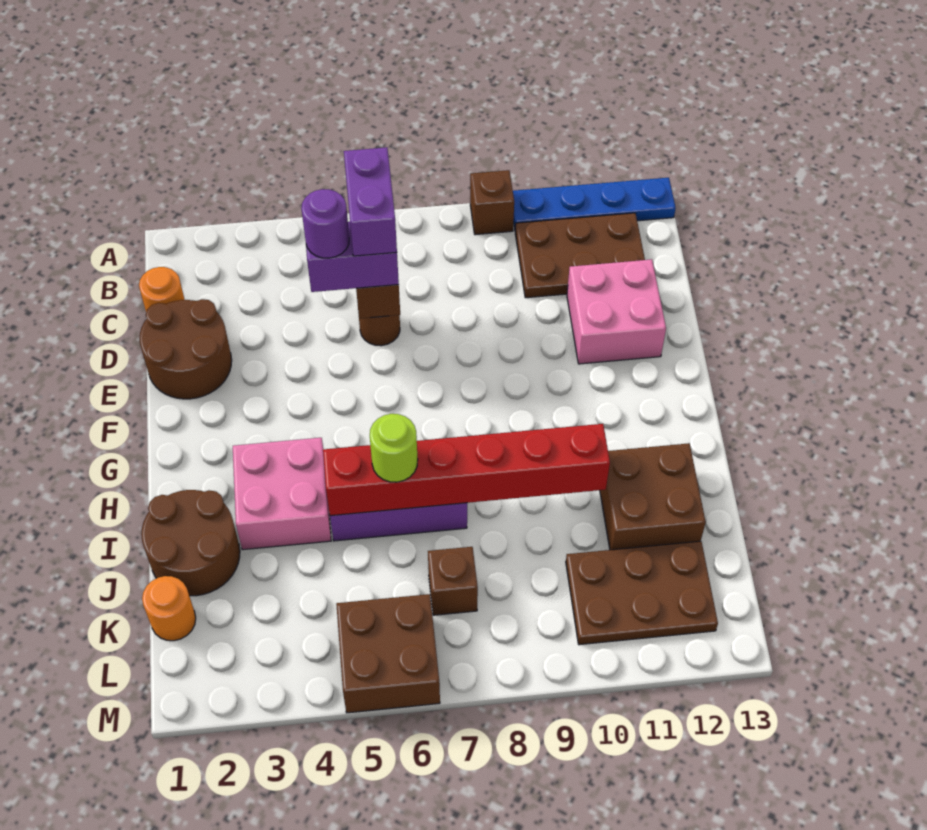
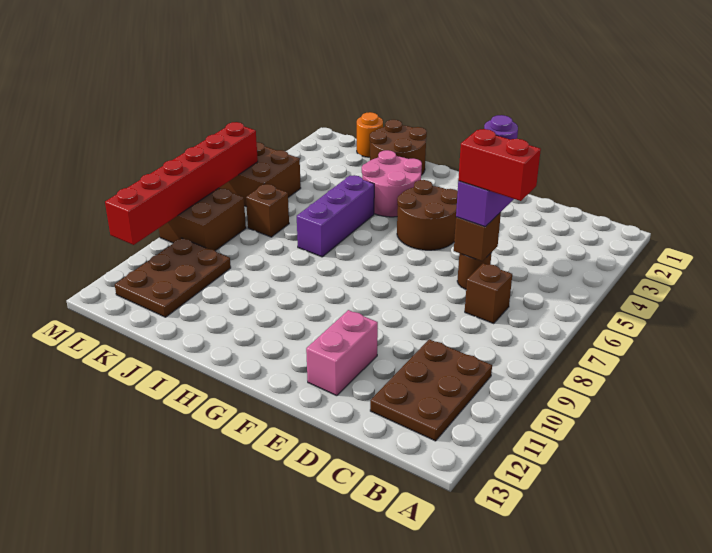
brown 1x1 brick [470,170,514,235] -> brown 1x1 brick moved to [465,263,512,323]
blue 1x4 plate [513,178,676,228] -> none
orange 1x1 round brick [139,267,185,312] -> none
purple 1x2 brick [344,147,397,256] -> red 1x2 brick [458,129,541,201]
brown 2x2 round brick [139,299,232,399] -> brown 2x2 round brick moved to [397,180,458,250]
pink 2x2 brick [567,259,666,364] -> pink 1x2 brick [306,310,378,396]
pink 2x2 brick [233,438,331,550] -> pink 2x2 round brick [362,150,422,217]
red 1x6 brick [323,424,610,516] -> red 1x6 brick moved to [105,122,258,245]
lime 1x1 round brick [370,414,418,482] -> none
brown 2x2 brick [600,443,706,550] -> brown 2x2 brick moved to [159,188,246,251]

